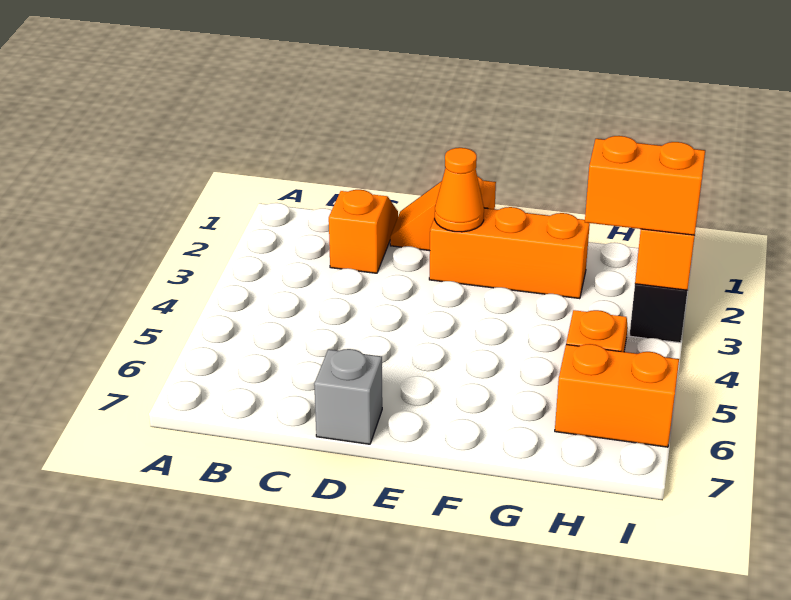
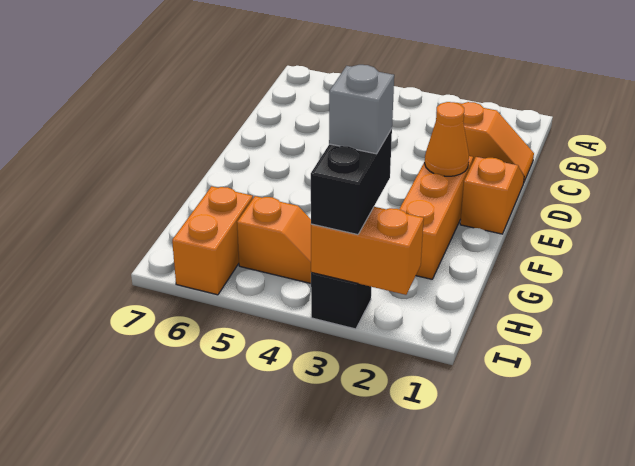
grey 1x1 brick [314,349,382,444] -> grey 1x1 brick moved to [329,65,394,154]
orange 1x2 brick [585,136,705,235] -> black 1x2 brick [311,129,392,235]

